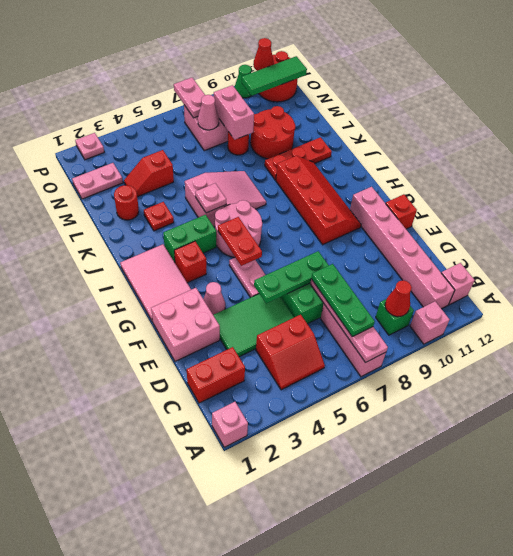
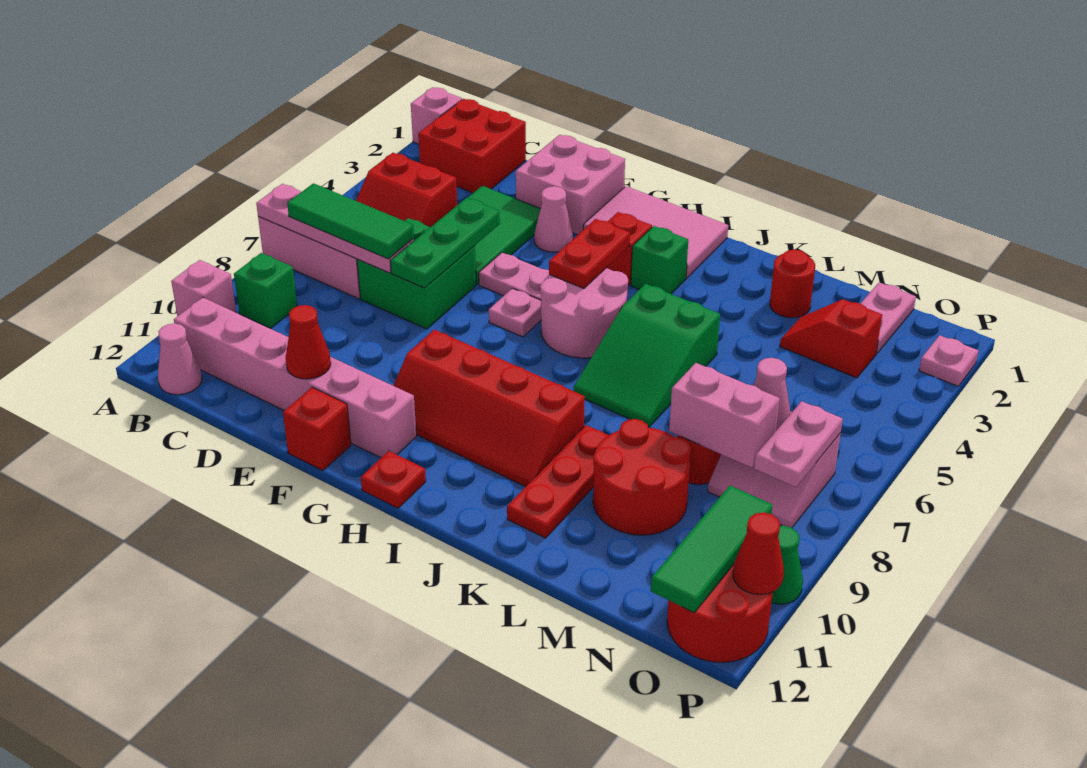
red 2x2 slope [256,315,325,390] -> red 2x2 slope turned to [356,153,457,227]
green 1x3 plate [311,264,375,337] -> green 1x3 tile [287,183,414,259]
red 1x1 cone [385,280,412,317] -> red 1x1 cone moved to [286,305,331,379]
pink 1x1 brick [441,263,474,305] -> pink 1x1 cone [158,324,202,395]
red 1x2 brick [187,347,245,403] -> red 2x2 brick [418,99,526,193]
red 1x2 plate [218,217,262,266] -> red 1x2 plate turned to [549,219,630,289]
green 1x2 brick [163,215,216,262] -> green 1x1 brick [631,226,688,294]
pink 2x3 slope [185,171,266,227] -> green 2x3 slope [574,284,720,427]
pink 1x1 plate [195,183,226,213] -> pink 1x1 plate moved to [489,288,541,337]
red 1x1 plate [144,202,174,231] -> red 1x1 plate moved to [361,451,426,508]
red 1x2 slope [124,150,174,197] -> red 1x2 slope turned to [780,299,882,378]
pink 1x2 plate [174,78,205,118] -> pink 1x2 plate turned to [754,401,843,487]

